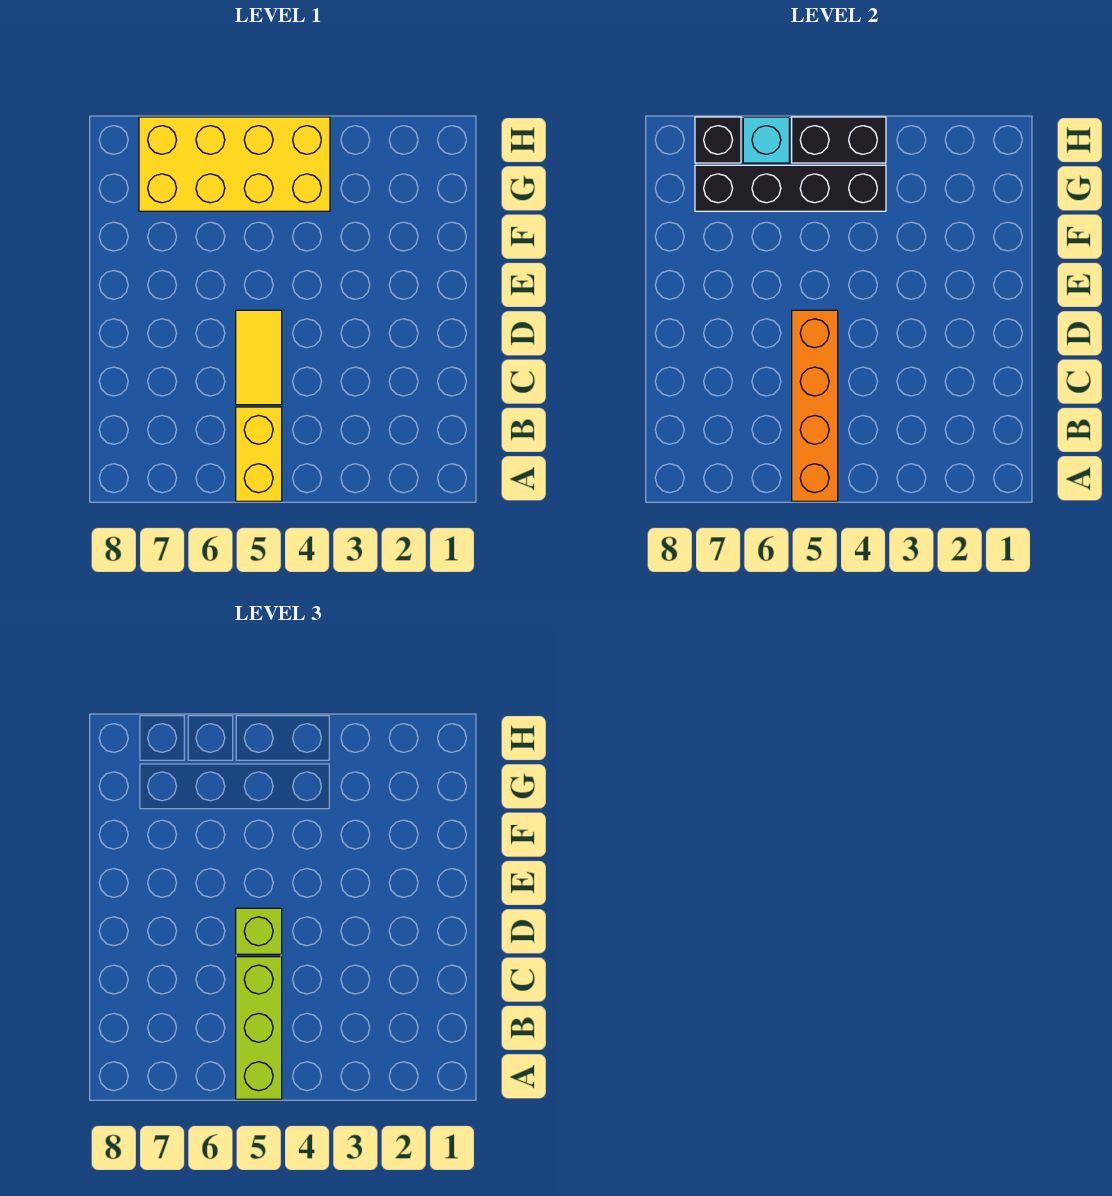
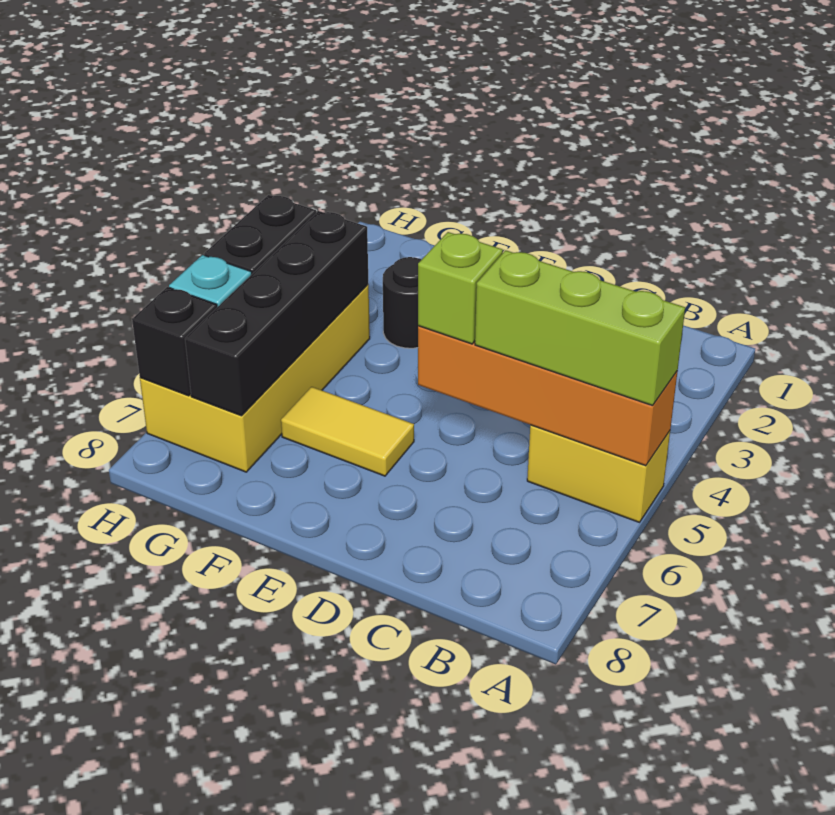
yellow 1x2 tile [236,310,282,405] -> yellow 1x2 tile moved to [281,387,414,476]
none -> black 1x1 round brick [383,257,421,348]

